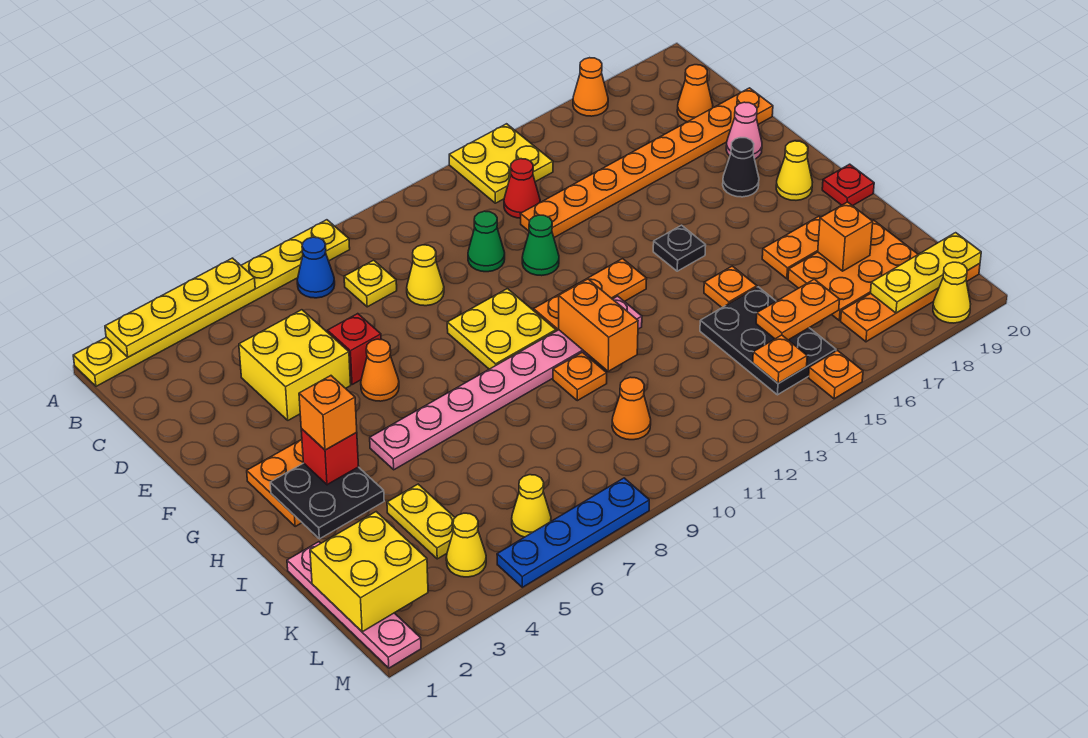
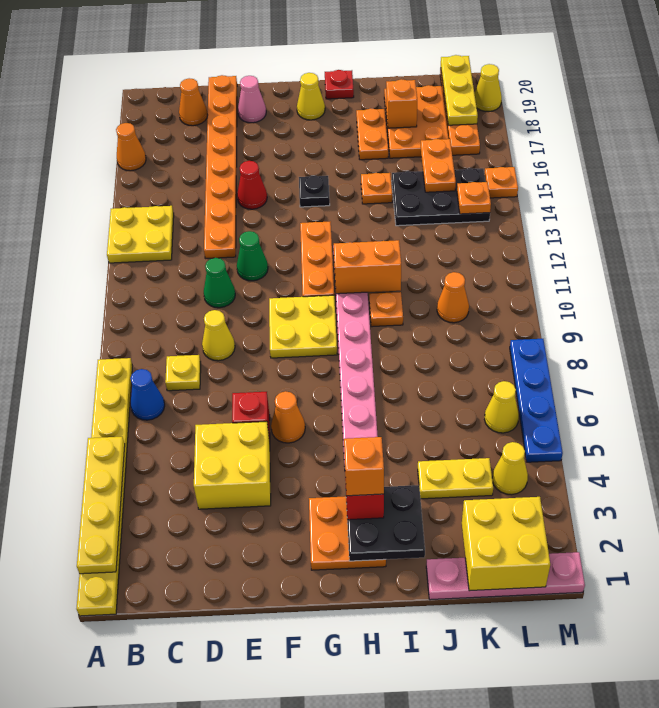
red 1x1 cone [504,159,540,218] -> red 1x1 cone moved to [237,161,267,209]
black 1x1 cone [723,138,759,197] -> none

